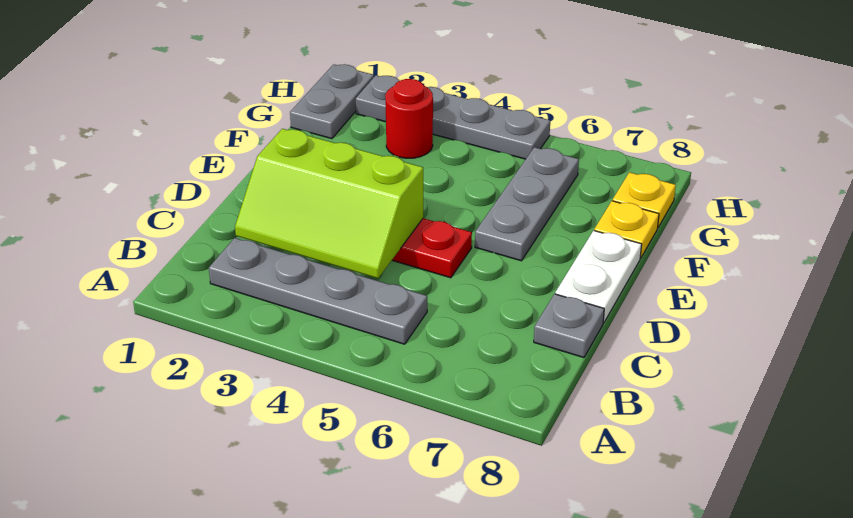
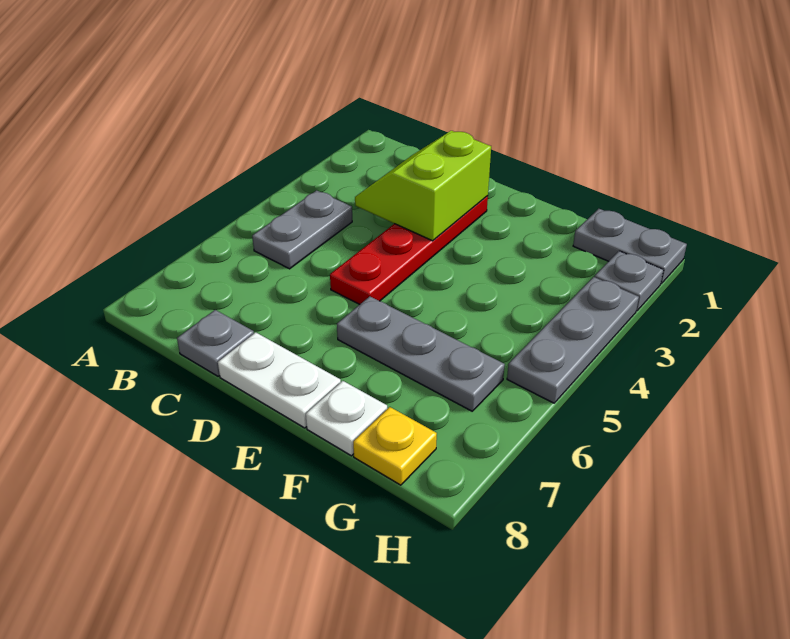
grey 1x4 plate [209,238,427,344] -> grey 1x2 plate [252,190,352,269]
lime 2x3 slope [235,129,423,278] -> lime 2x2 slope [355,131,491,241]
yellow 1x1 plate [594,201,659,258] -> white 1x1 plate [306,381,387,456]
red 1x1 round brick [385,79,433,158] -> none

